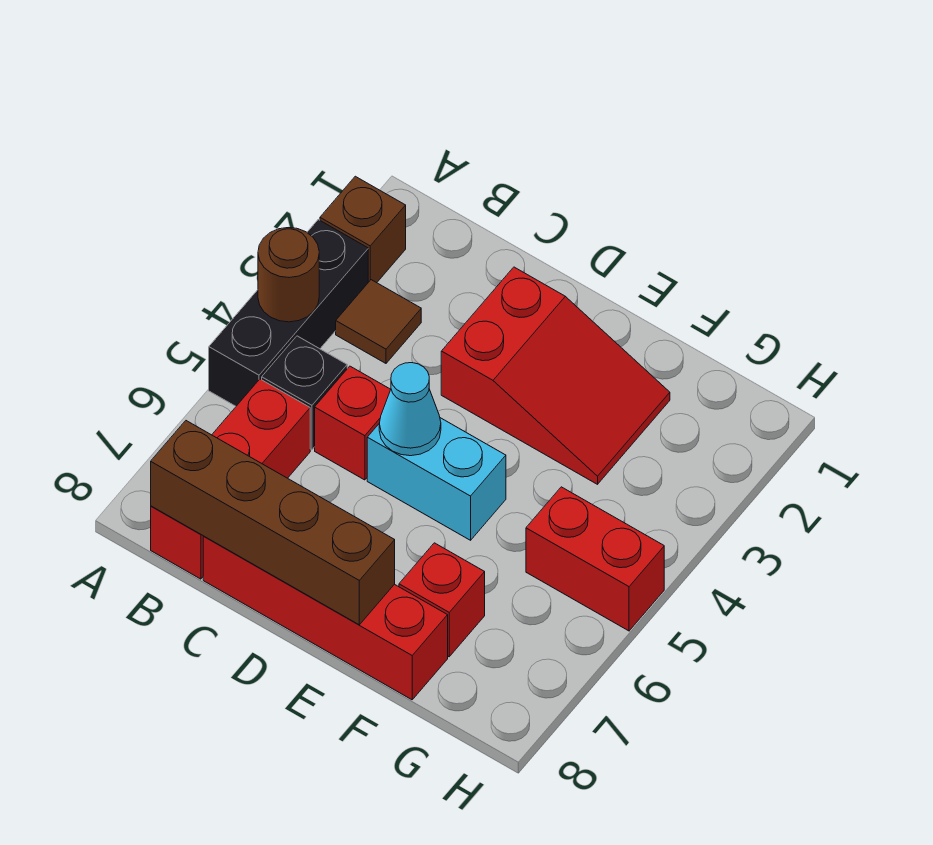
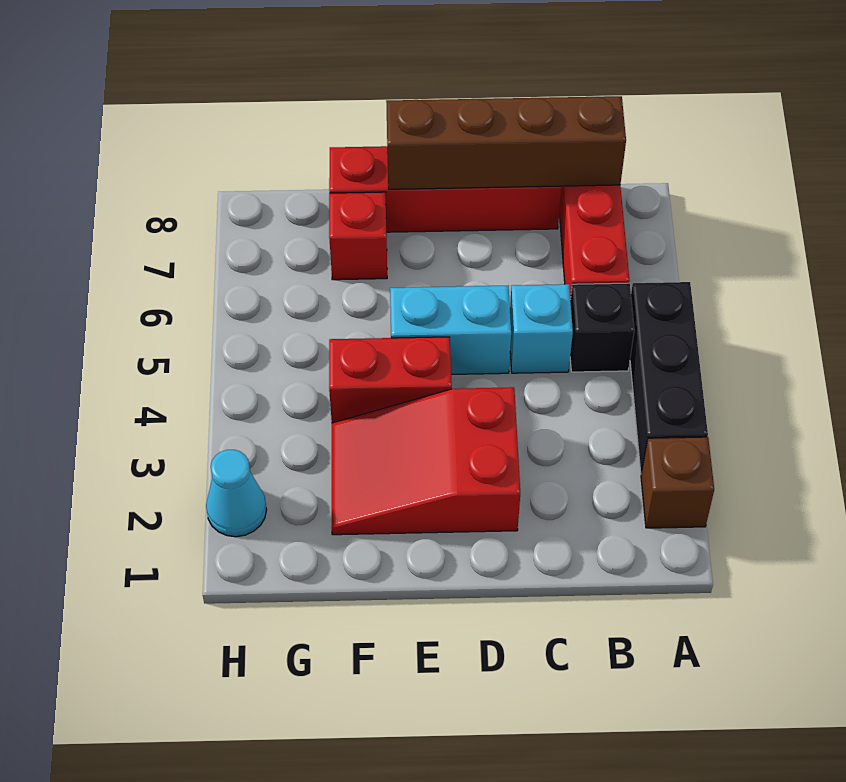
brown 1x1 round brick [258,228,319,322] -> none
brown 1x1 tile [336,280,421,363] -> none
red 1x1 brick [315,366,391,480] -> cyan 1x1 brick [510,284,573,373]
cyan 1x1 cone [379,363,441,456] -> cyan 1x1 cone moved to [206,450,267,537]
red 1x2 brick [526,487,664,631] -> red 1x2 brick moved to [329,337,452,423]

